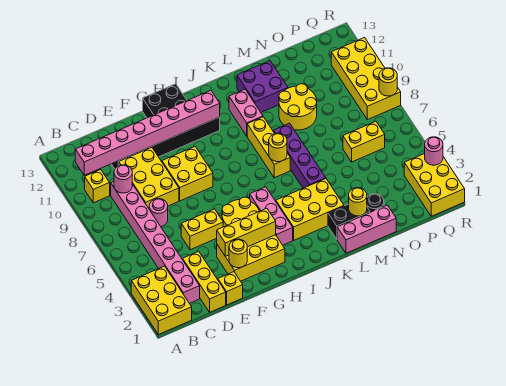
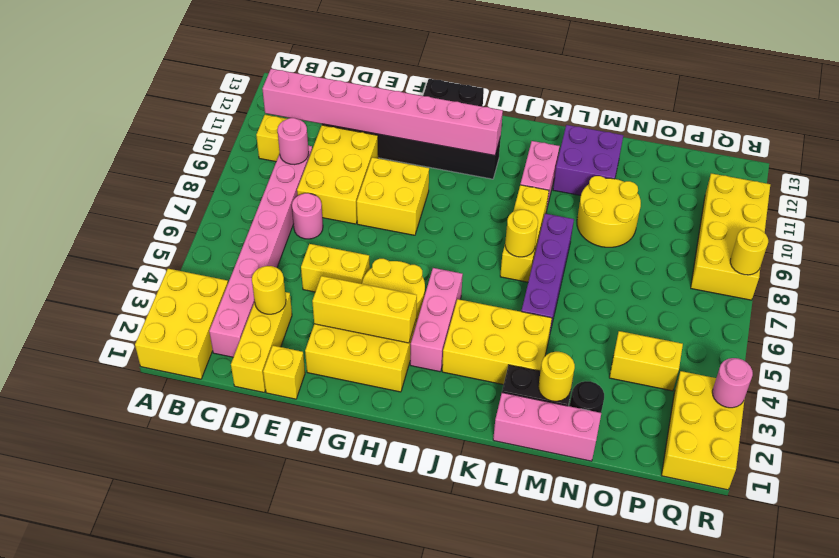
yellow 1x1 round brick [229,239,247,268] -> yellow 1x1 round brick moved to [252,266,286,314]
yellow 1x2 brick [343,121,385,162] -> yellow 1x2 brick moved to [609,331,683,391]

